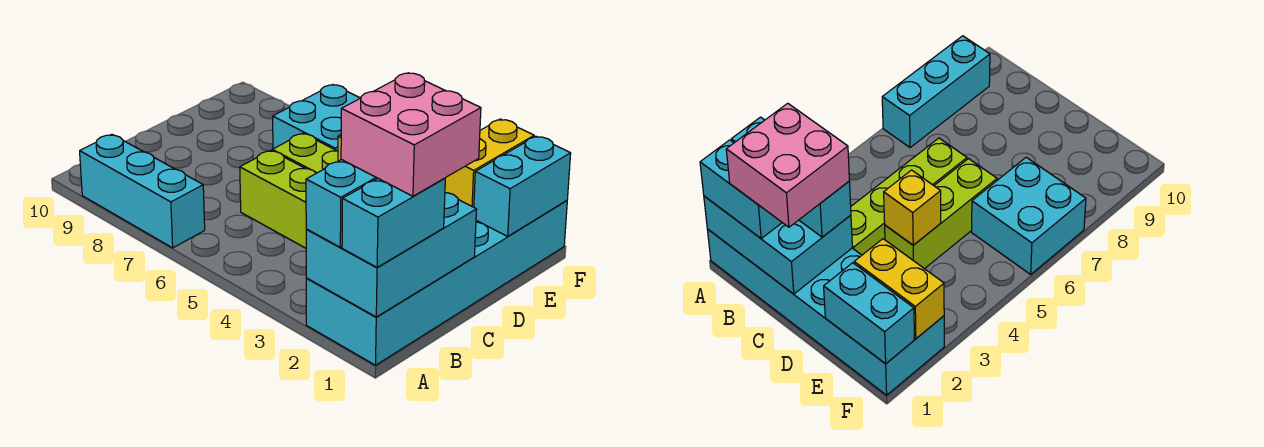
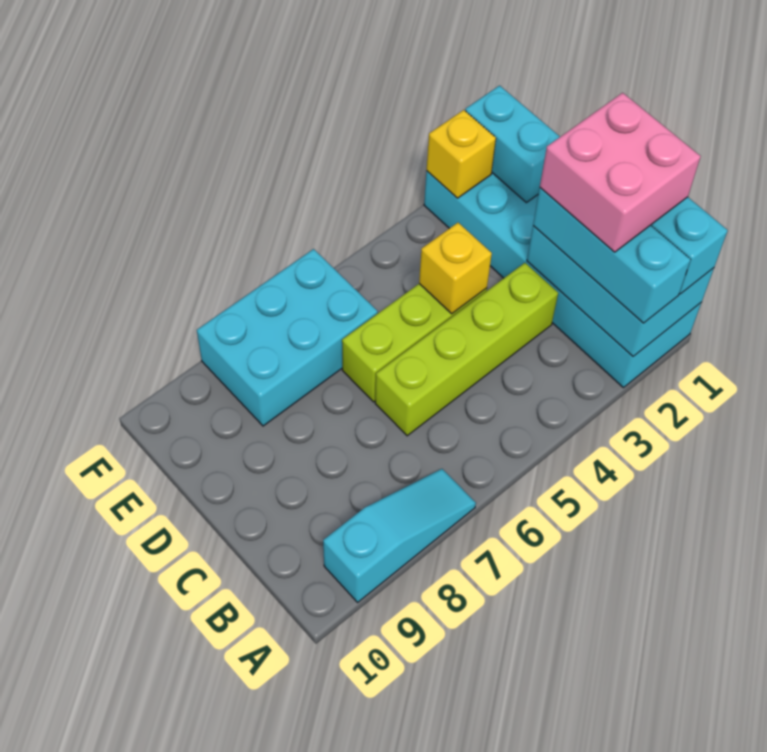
cyan 1x3 brick [80,134,205,248] -> cyan 1x3 slope [323,469,476,602]
yellow 1x2 brick [445,119,534,207] -> yellow 1x1 brick [427,110,496,198]
cyan 2x2 brick [273,85,360,151] -> cyan 2x3 brick [197,249,378,426]

